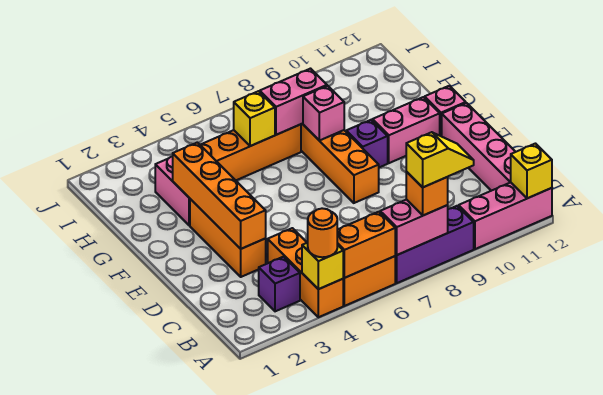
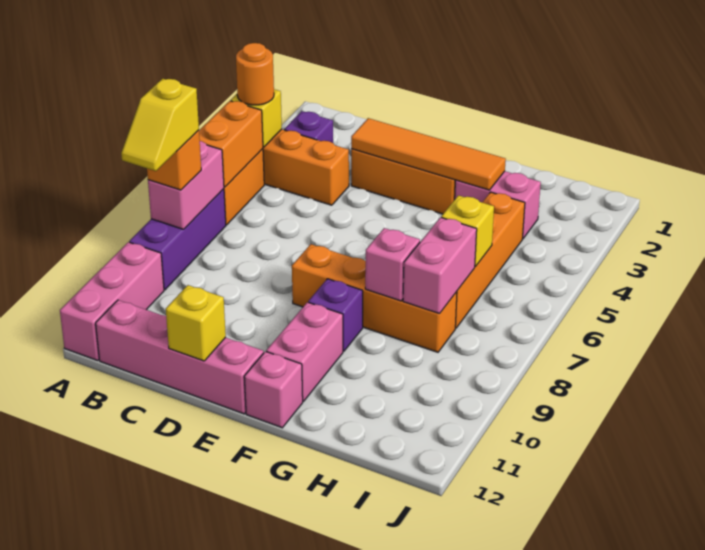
yellow 1x1 brick [511,144,552,198] -> yellow 1x1 brick moved to [166,285,226,361]
orange 1x4 brick [173,142,266,249] -> orange 1x4 tile [351,118,506,190]

